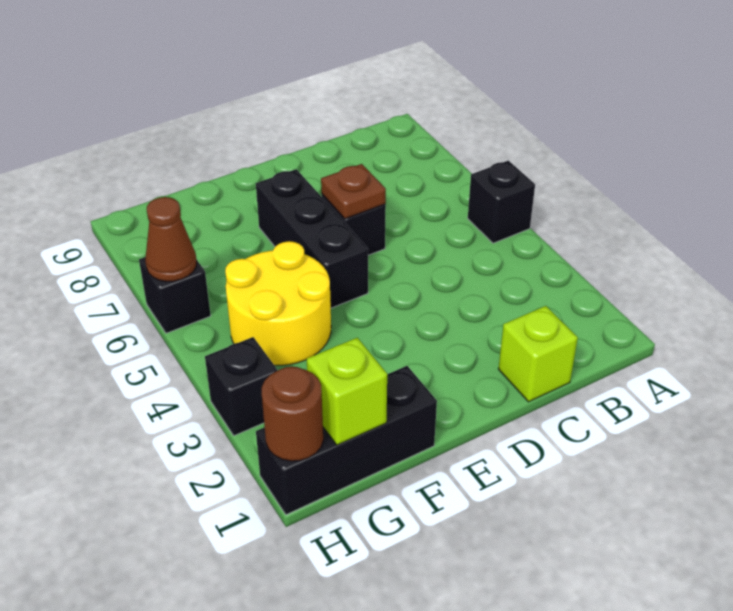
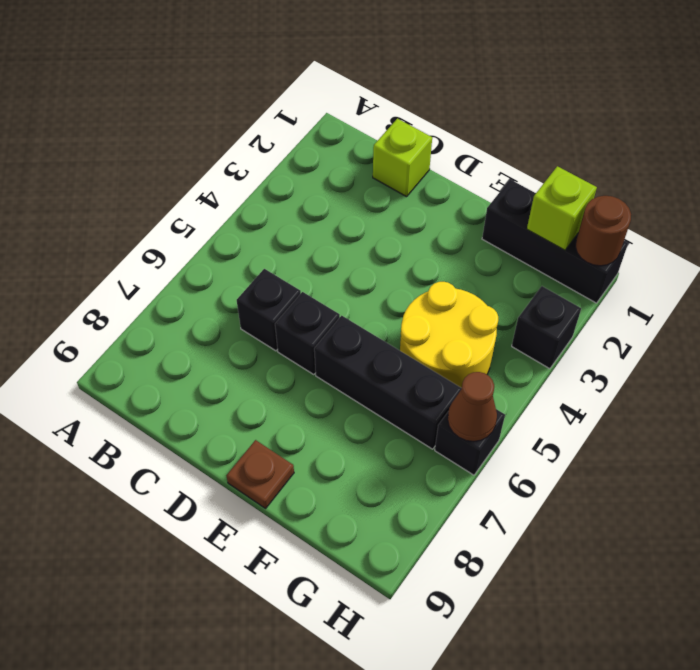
black 1x1 brick [468,161,535,243] -> black 1x1 brick moved to [237,269,301,351]
brown 1x1 plate [321,164,386,219] -> brown 1x1 plate moved to [226,440,294,508]
black 1x3 brick [256,169,368,308] -> black 1x3 brick turned to [314,316,462,449]

